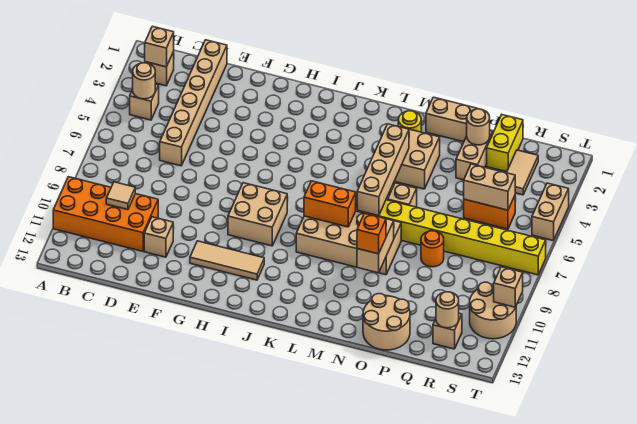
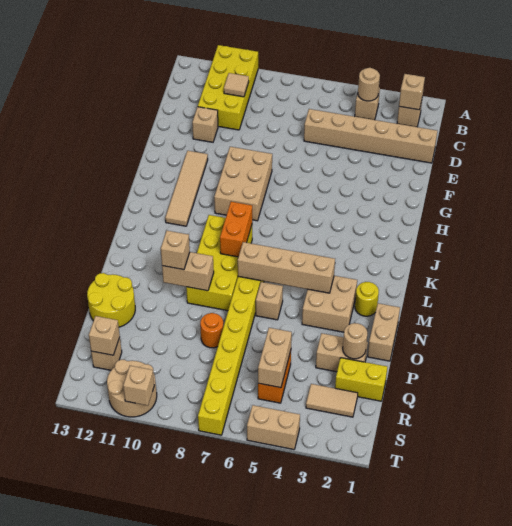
orange 2x4 brick [53,177,158,251] -> yellow 2x4 brick [198,45,258,130]
tan 1x3 tile [190,241,264,280] -> tan 1x4 tile [165,151,208,226]
tan 2x2 brick [228,183,287,246] -> tan 2x3 brick [214,147,272,221]
tan 2x4 brick [296,211,401,275] -> yellow 2x4 brick [186,215,252,311]
orange 1x1 brick [357,213,386,254] -> tan 1x1 brick [161,230,190,270]
tan 2x2 round brick [363,294,410,350] -> yellow 2x2 round brick [87,273,135,327]
tan 1x1 round brick [436,292,459,328] -> tan 1x1 brick [89,316,120,355]

